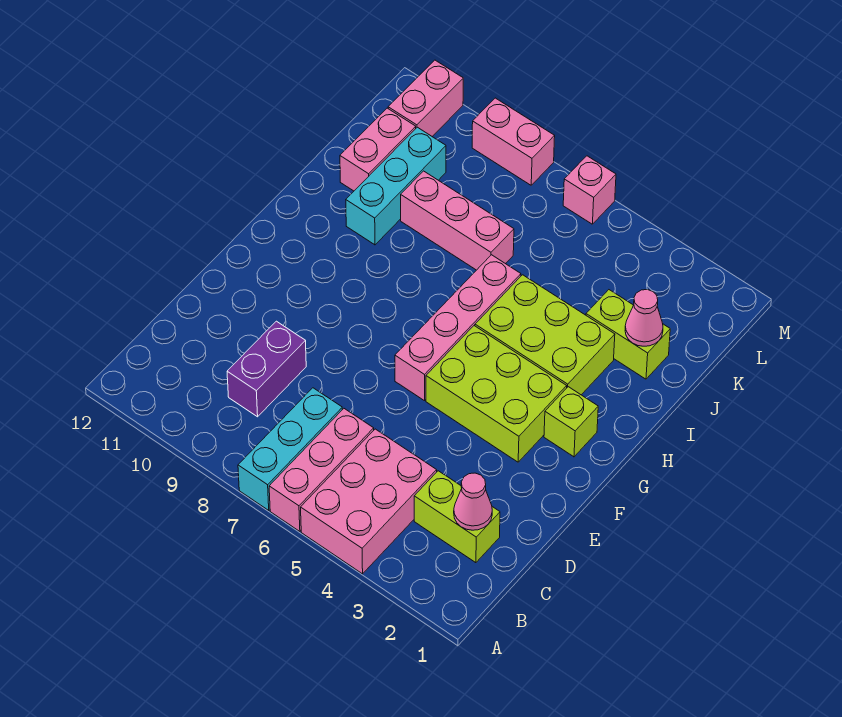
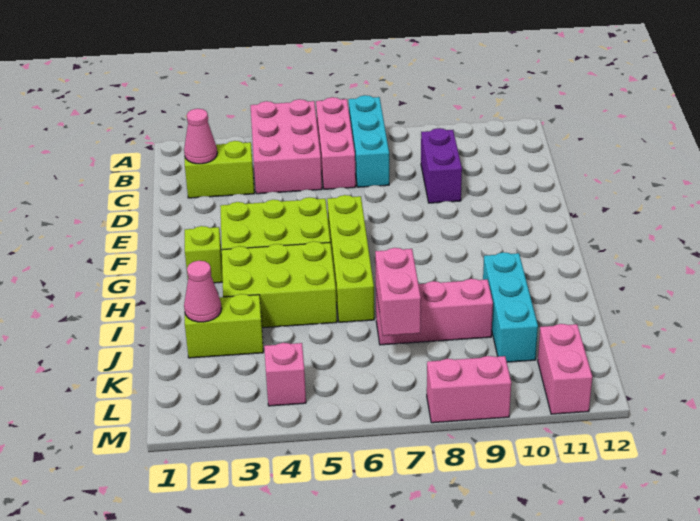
pink 1x4 brick [395,255,521,401] -> lime 1x4 brick [327,195,374,322]
pink 1x2 brick [340,108,416,191] -> pink 1x2 brick moved to [375,248,421,336]
pink 1x1 brick [563,156,616,224] -> pink 1x1 brick moved to [264,343,306,406]

